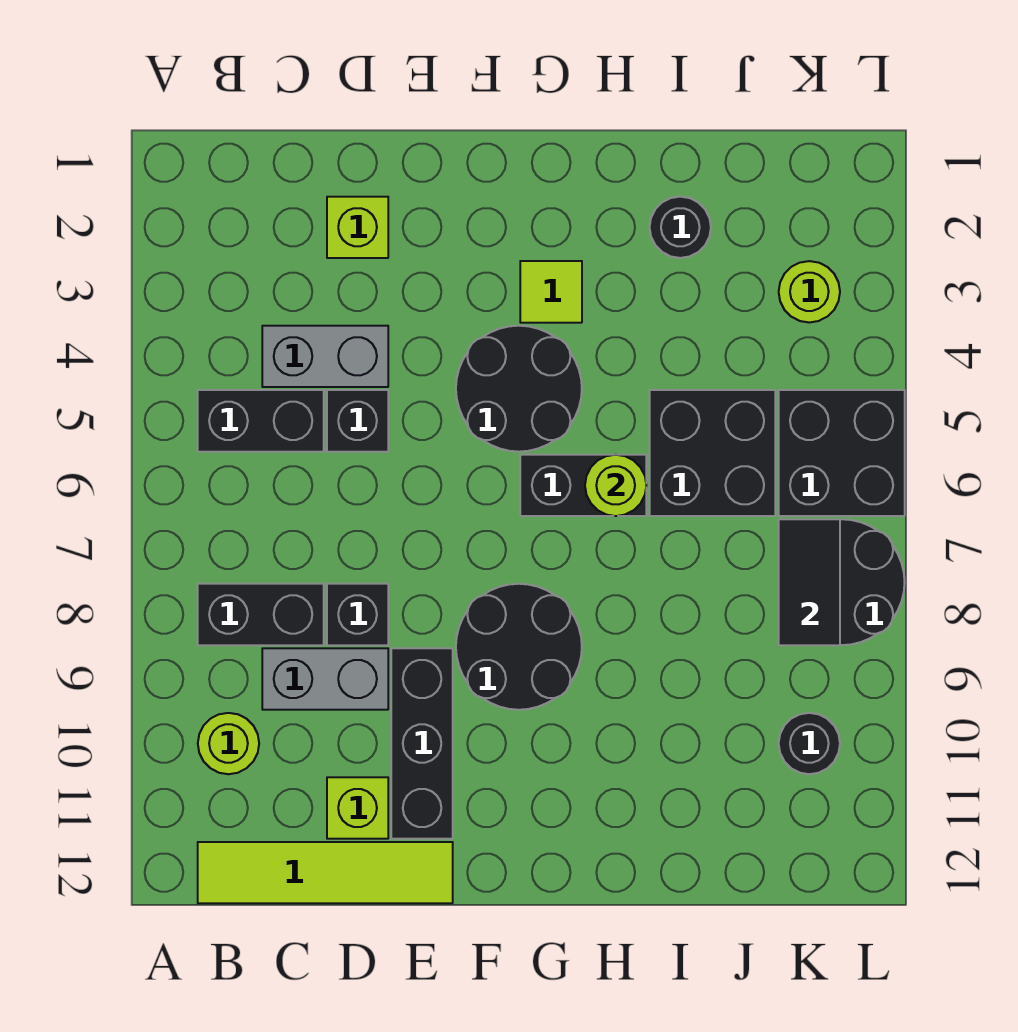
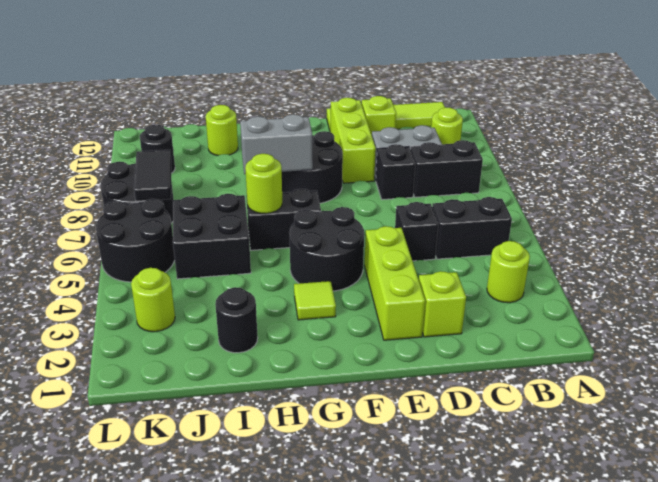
none -> lime 1x1 round brick [487,241,530,303]
grey 1x2 brick [262,326,388,387] -> grey 1x2 brick moved to [240,114,313,174]
none -> lime 1x3 brick [364,226,425,340]
black 1x3 brick [391,648,453,839] -> lime 1x3 brick [330,98,376,183]
none -> lime 1x1 round brick [206,105,238,155]
black 2x2 brick [779,390,905,516] -> black 2x2 round brick [96,199,175,282]

